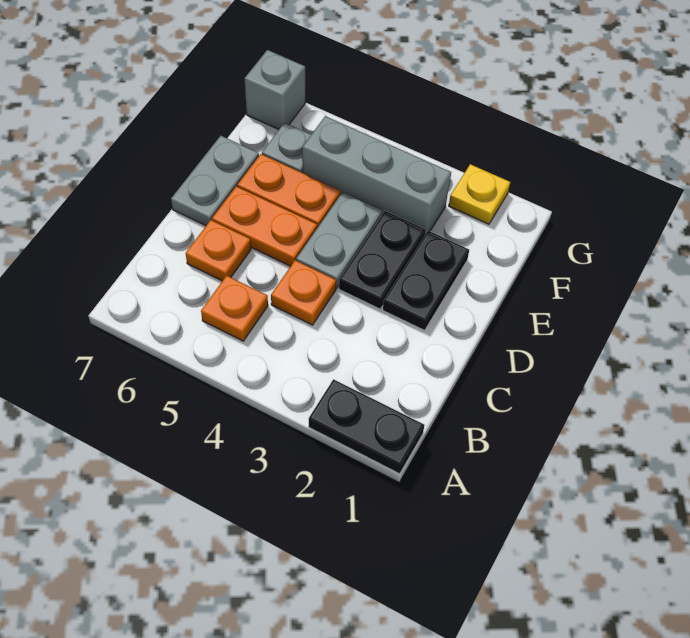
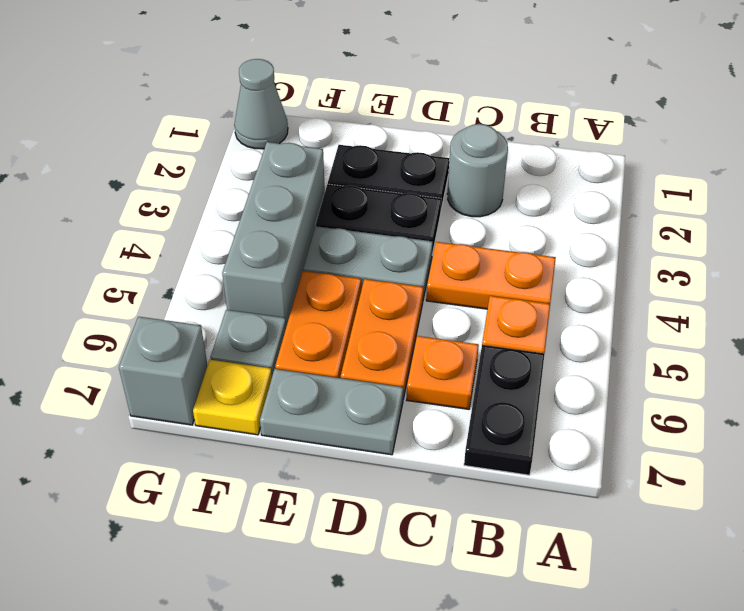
black 1x2 plate [309,379,424,474] -> black 1x2 plate moved to [464,345,545,475]
none -> grey 1x1 round brick [447,124,508,217]
orange 1x1 plate [271,260,336,325] -> orange 1x2 plate [426,242,556,309]
none -> grey 1x1 cone [234,59,288,149]
yellow 1x1 plate [449,164,510,224] -> yellow 1x1 plate moved to [193,360,272,435]

